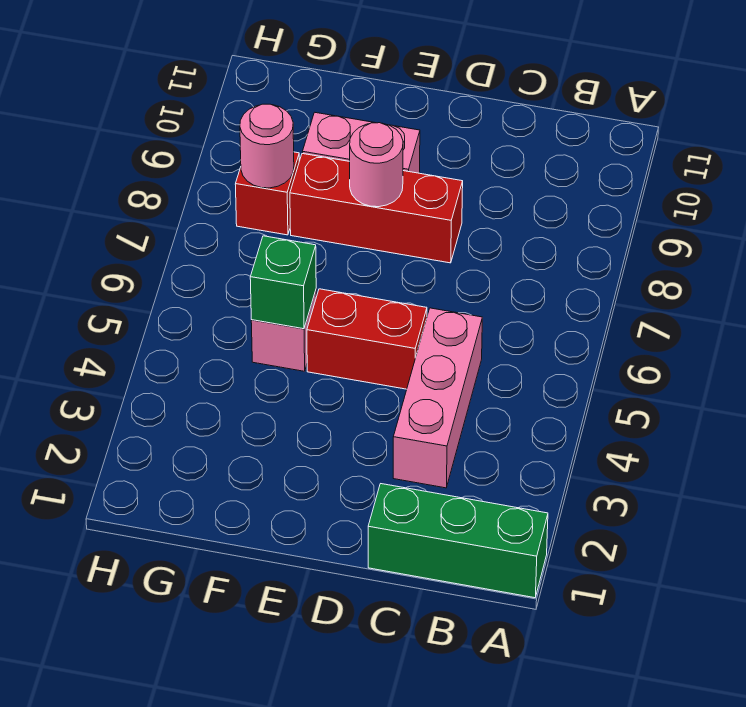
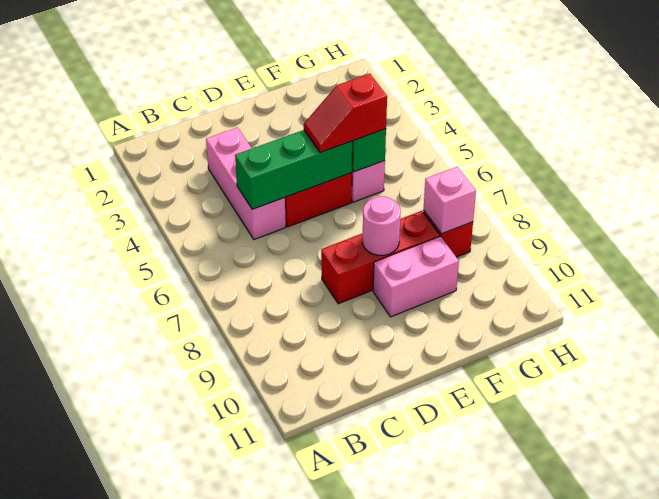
green 1x3 brick [368,484,548,598] -> green 1x3 brick moved to [235,130,352,209]
none -> red 1x2 slope [304,74,387,153]
pink 1x1 round brick [240,104,294,188] -> pink 1x1 brick [424,167,476,234]

